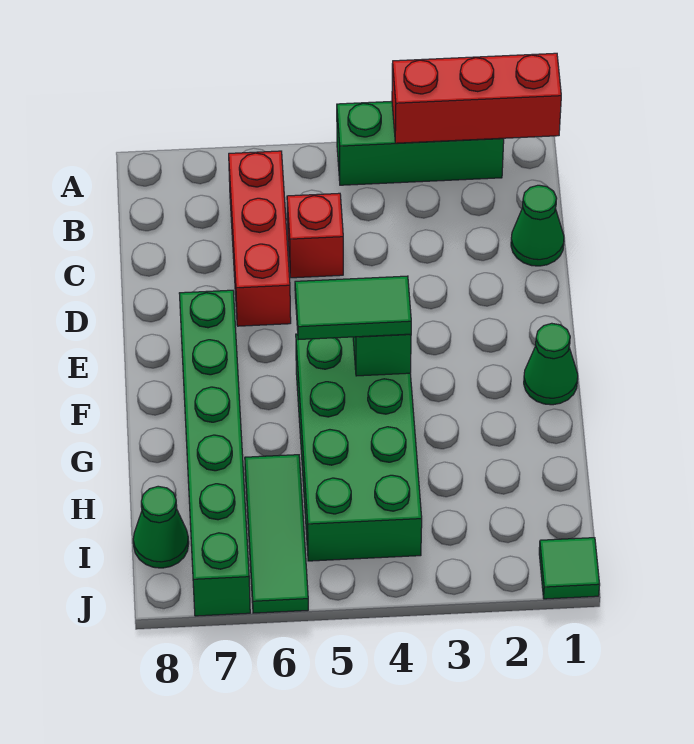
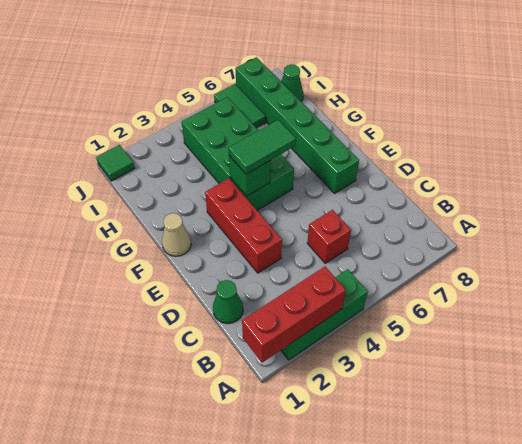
red 1x3 brick [229,151,291,326] -> red 1x3 brick moved to [205,178,282,273]
green 1x1 cone [524,323,578,405] -> tan 1x1 cone [162,213,191,256]
green 1x3 tile [245,455,308,613] -> green 1x2 tile [214,84,266,128]

